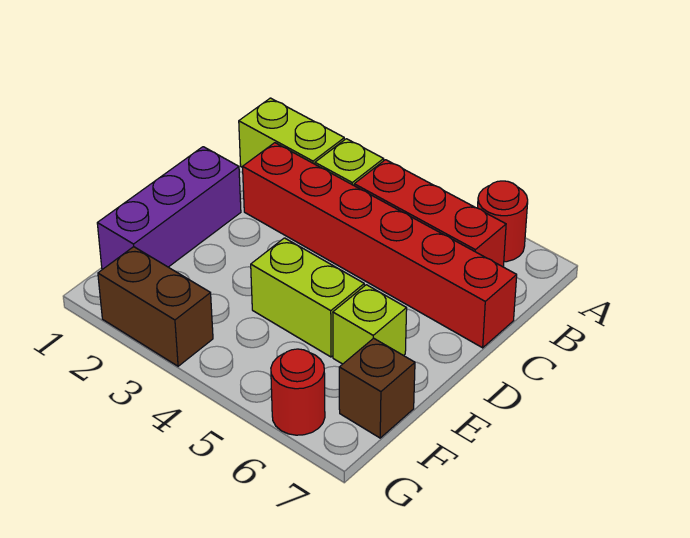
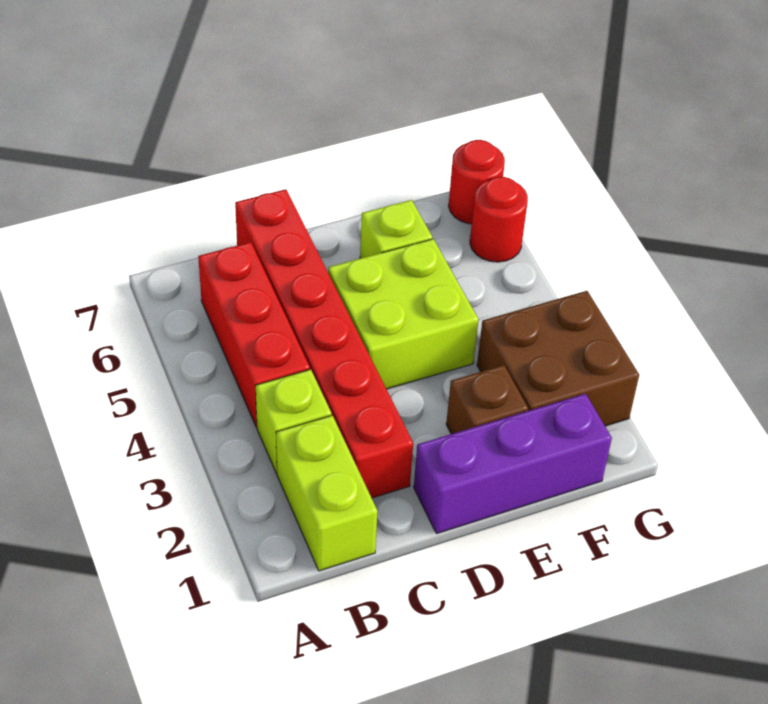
red 1x1 round brick [478,181,528,262] -> red 1x1 round brick moved to [449,140,505,224]
lime 1x2 brick [251,238,364,357] -> lime 2x2 brick [328,239,479,389]
brown 1x1 brick [339,338,415,438] -> brown 1x1 brick moved to [446,365,528,434]
brown 1x2 brick [98,247,213,366] -> brown 2x2 brick [477,291,639,426]

